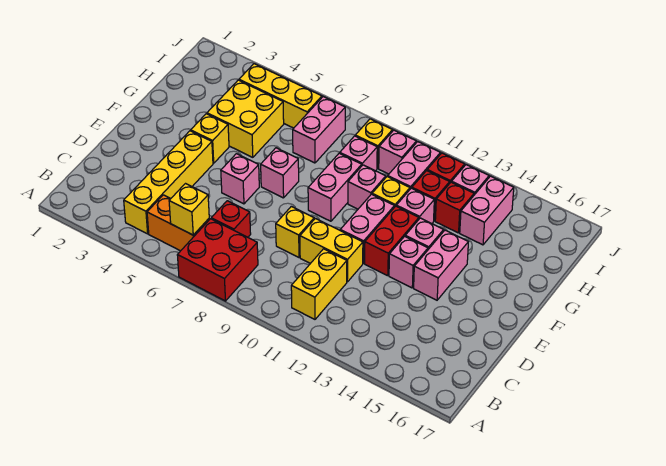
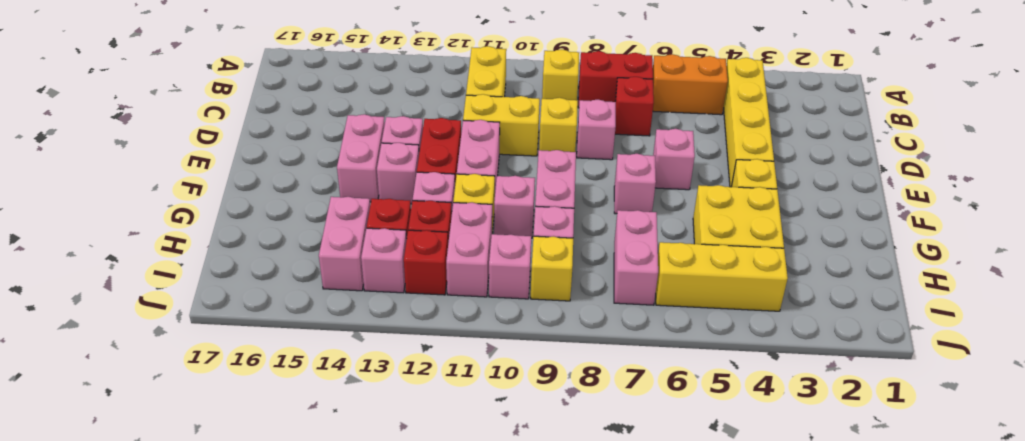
red 2x2 brick [177,219,258,301] -> red 1x2 brick [578,51,653,108]
yellow 1x1 brick [169,184,209,235] -> yellow 1x1 brick moved to [542,50,579,100]
none -> pink 1x1 brick [577,100,616,160]

